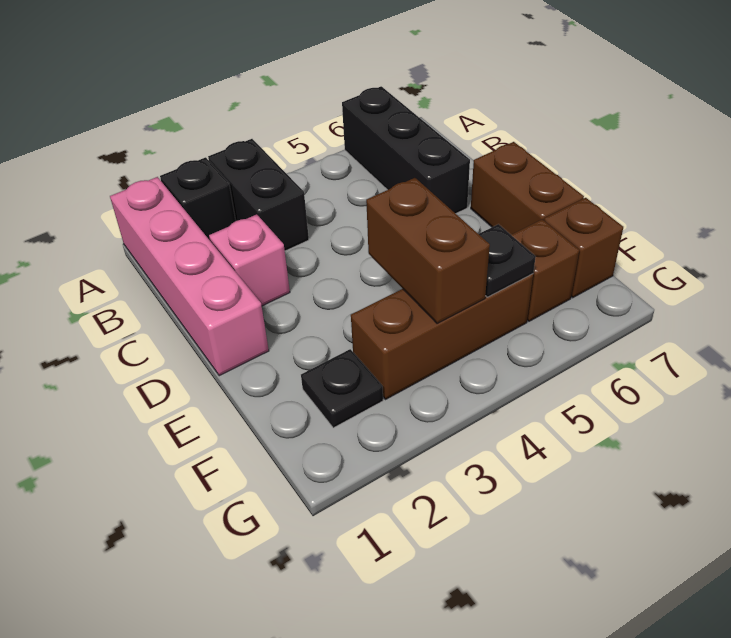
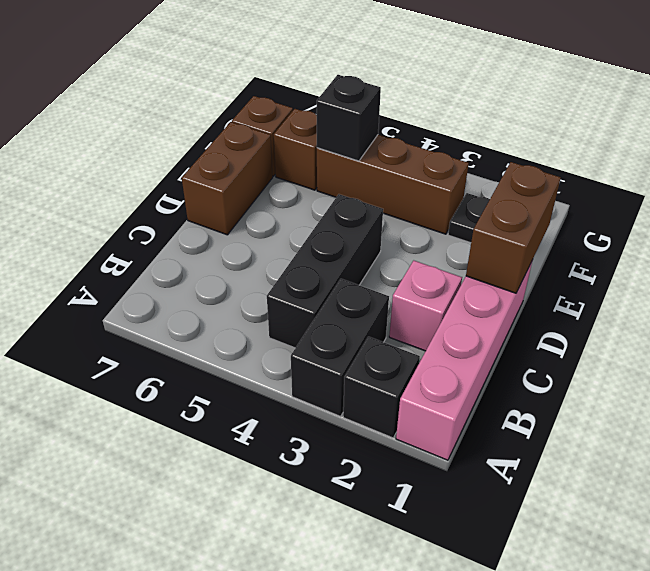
black 1x3 brick [342,86,470,214] -> black 1x3 brick moved to [267,194,383,348]
brown 1x2 brick [366,178,490,324] -> brown 1x2 brick moved to [466,162,561,293]
black 1x1 plate [479,224,536,297] -> black 1x1 brick [317,75,381,161]

